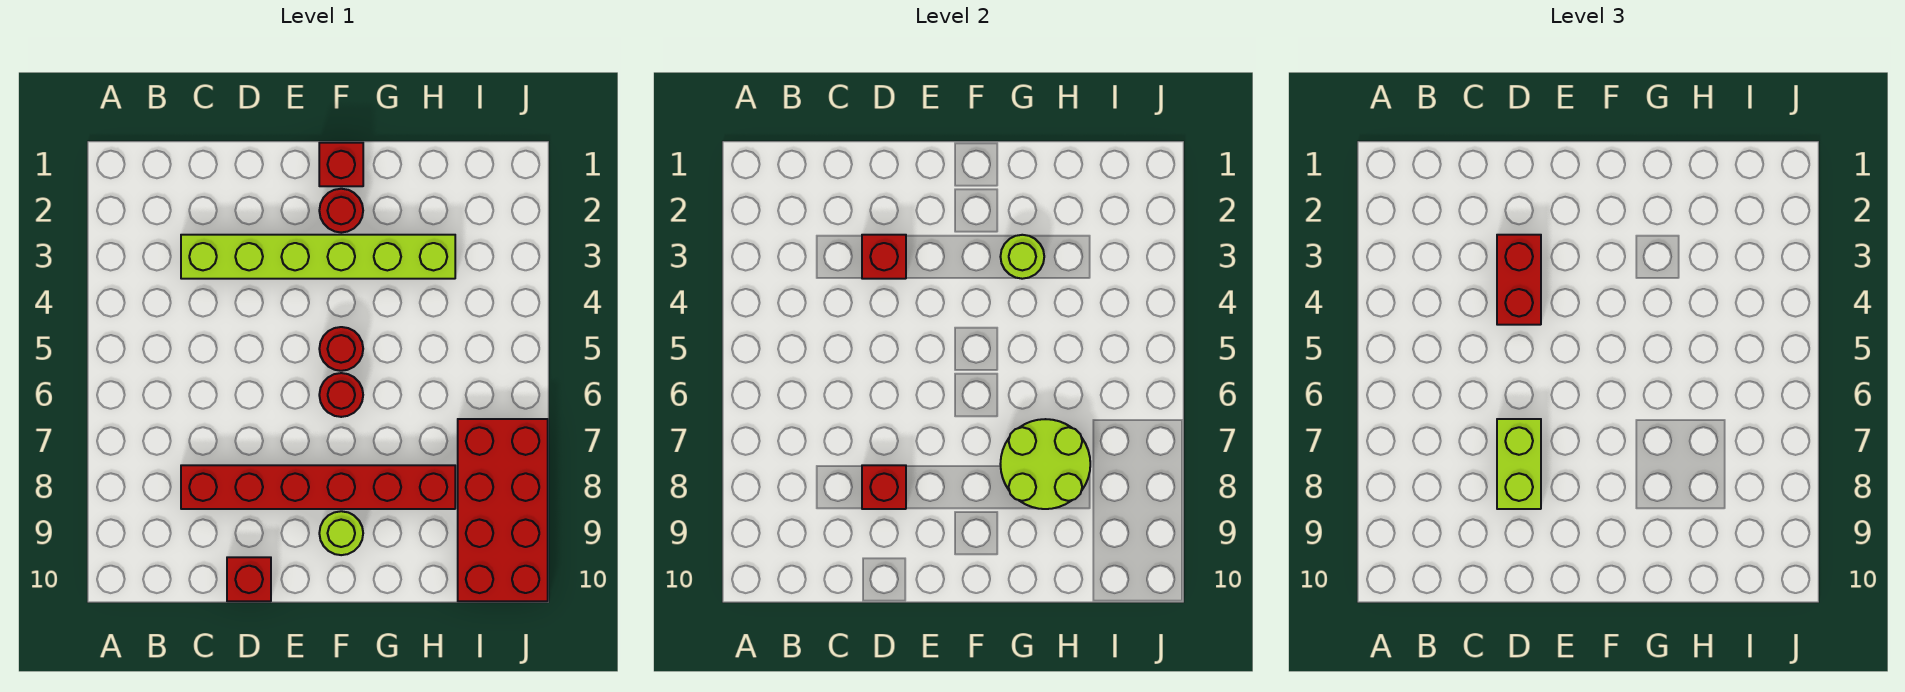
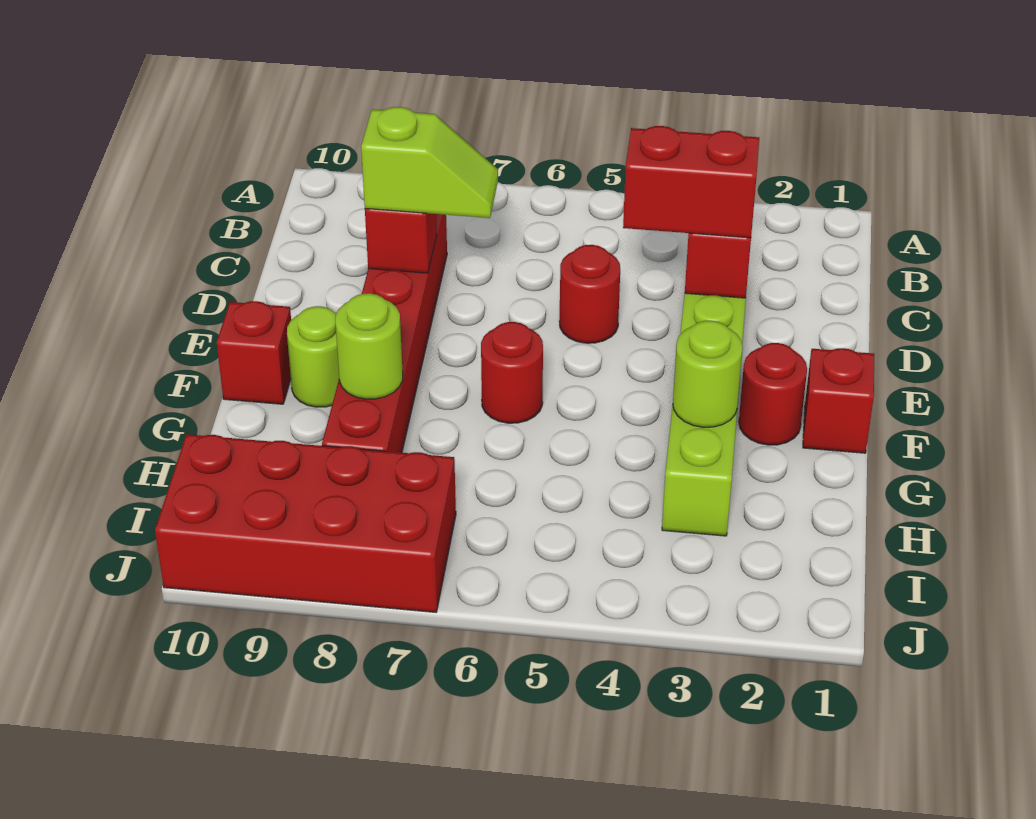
lime 1x2 brick [1497,419,1541,509] -> lime 1x2 slope [361,107,498,218]
red 1x1 brick [227,557,271,601] -> red 1x1 brick moved to [217,301,291,404]
red 1x1 round brick [319,327,363,371] -> red 1x1 round brick moved to [559,245,620,343]
lime 2x2 round brick [1000,419,1090,509] -> lime 1x1 round brick [335,293,403,399]

